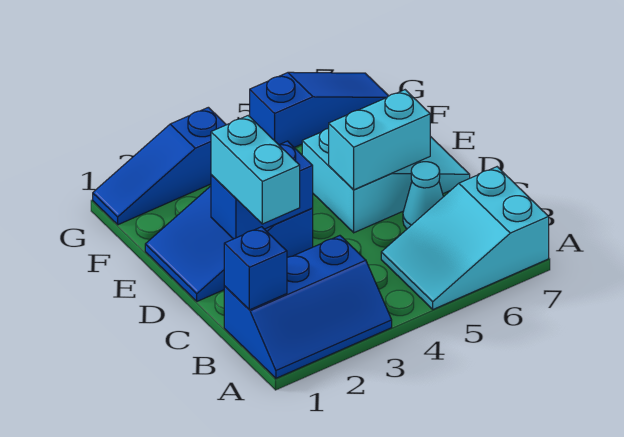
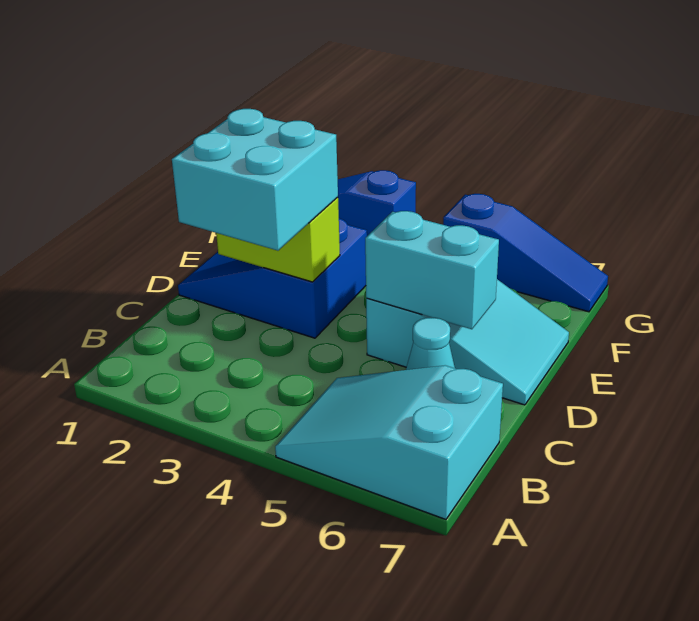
blue 2x3 slope [224,236,392,378] -> none
blue 1x1 brick [224,227,287,310] -> none
cyan 1x2 brick [211,116,300,224] -> cyan 2x2 brick [172,109,338,251]
blue 1x2 brick [211,141,313,239] -> lime 1x2 brick [216,197,340,282]

